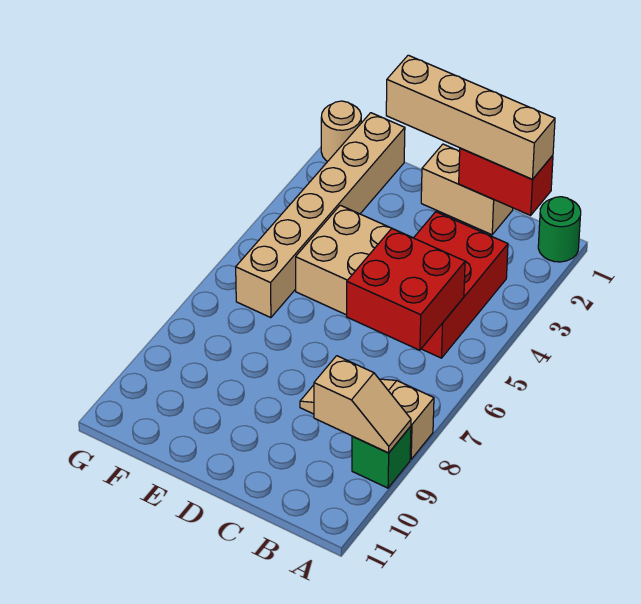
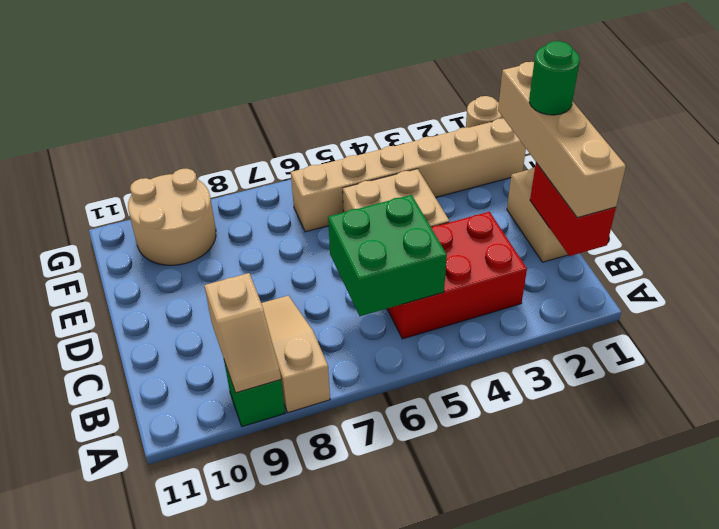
green 1x1 round brick [538,197,581,262] -> green 1x1 round brick moved to [529,41,580,115]
red 2x2 brick [347,229,465,350] -> green 2x2 brick [328,195,447,316]
none -> tan 2x2 round brick [128,169,216,265]

